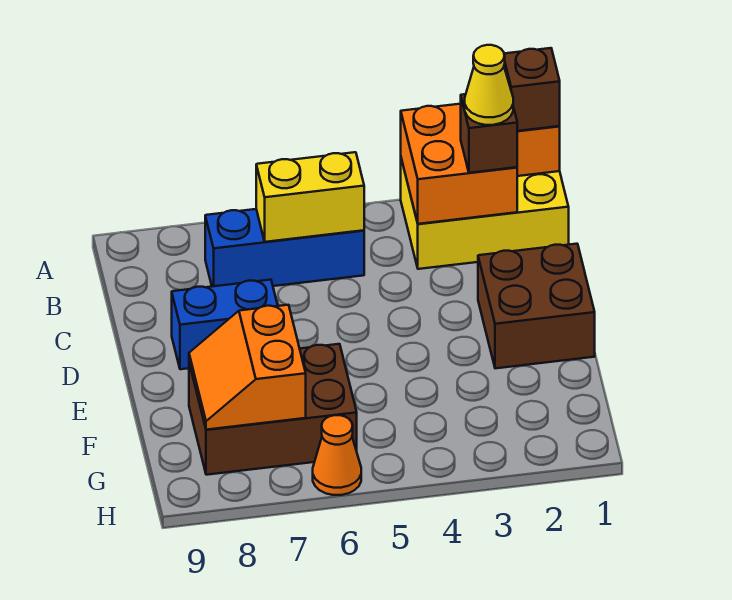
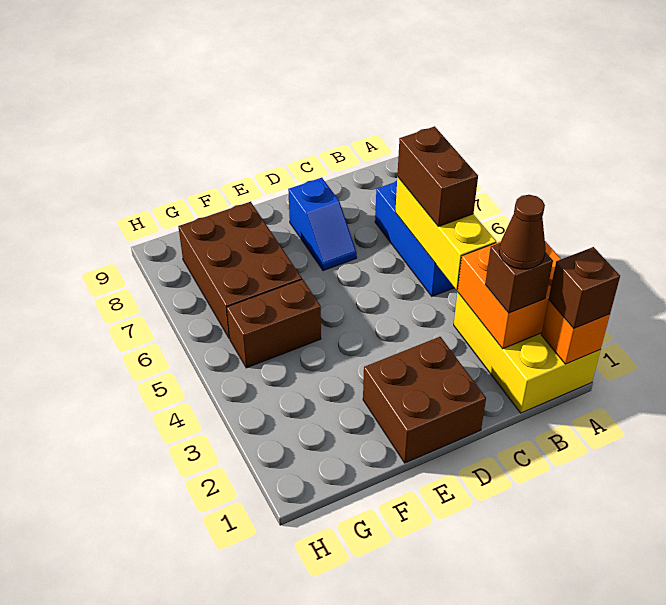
yellow 1x1 cone [465,45,513,125] -> brown 1x1 cone [499,195,546,269]
yellow 1x2 brick [256,152,364,242] -> yellow 1x3 brick [395,177,496,290]
none -> brown 1x2 brick [397,126,478,226]
blue 1x2 brick [172,280,278,369] -> blue 1x2 slope [288,178,357,271]
none -> brown 1x2 brick [227,279,321,368]
orange 2x2 slope [189,305,306,430] -> none
orange 1x1 cone [313,415,361,495] -> none

